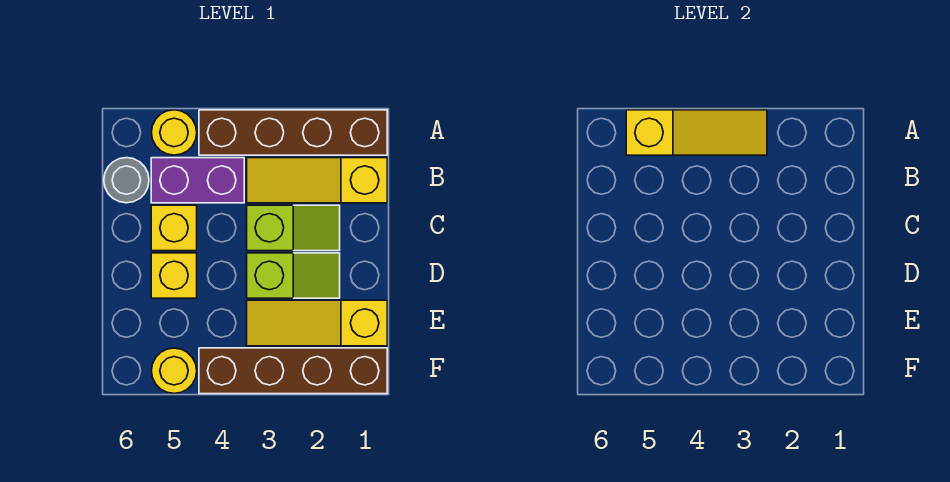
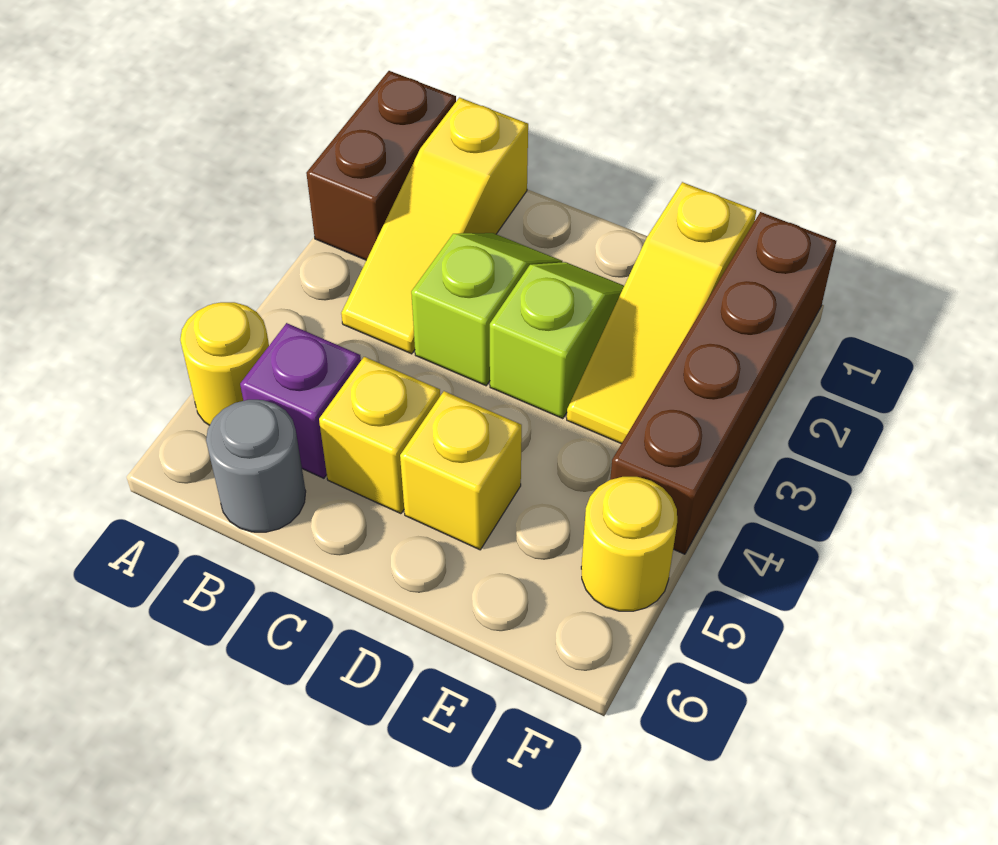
brown 1x4 brick [199,110,387,155] -> brown 1x2 brick [306,71,456,260]
yellow 1x3 slope [626,110,767,155] -> none
purple 1x2 brick [151,158,244,203] -> purple 1x1 brick [240,323,361,478]

